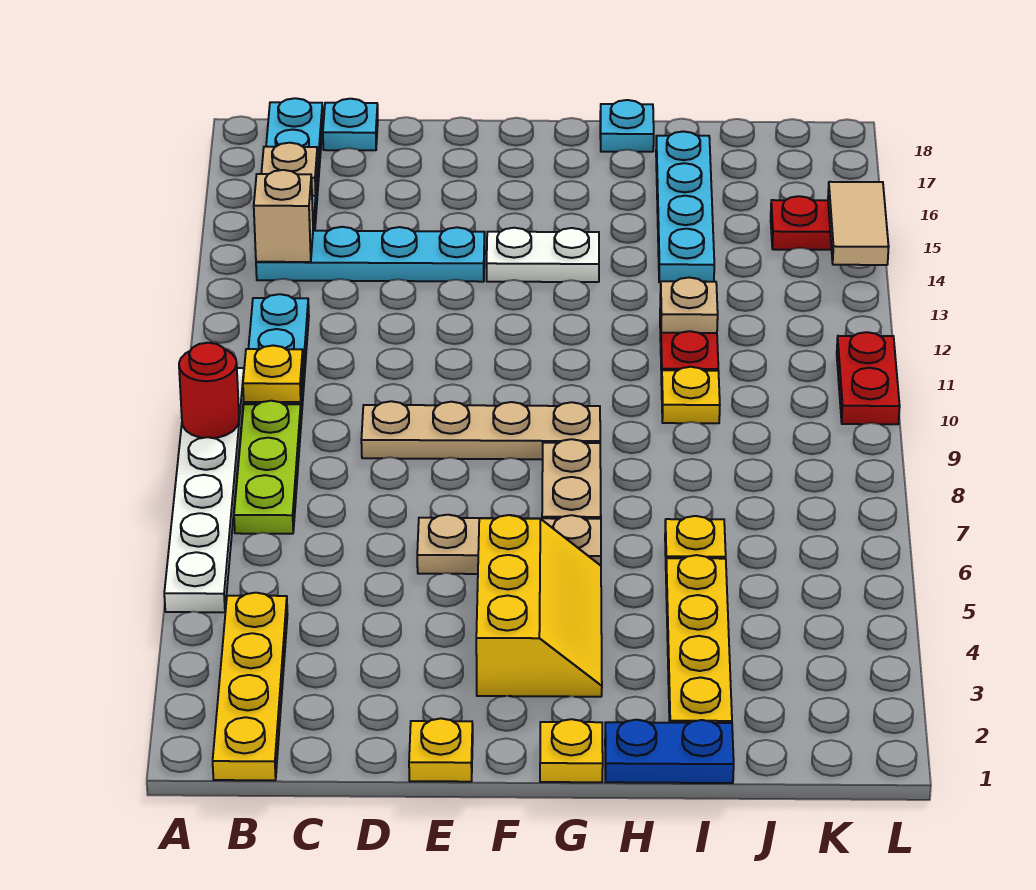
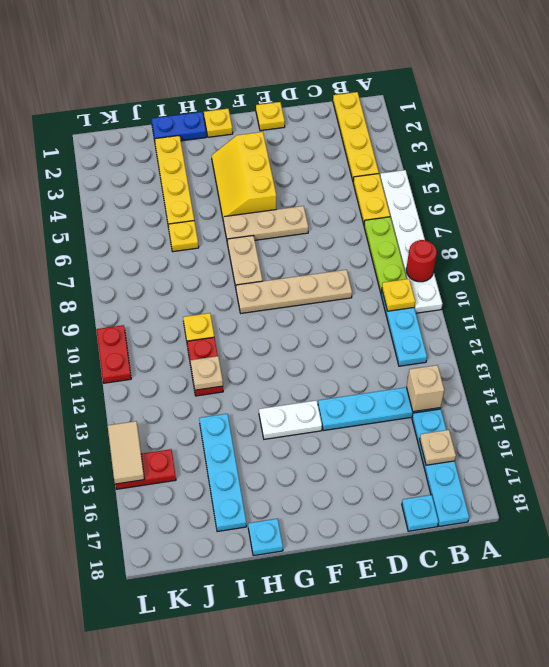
none -> yellow 1x2 plate [353,174,390,224]

